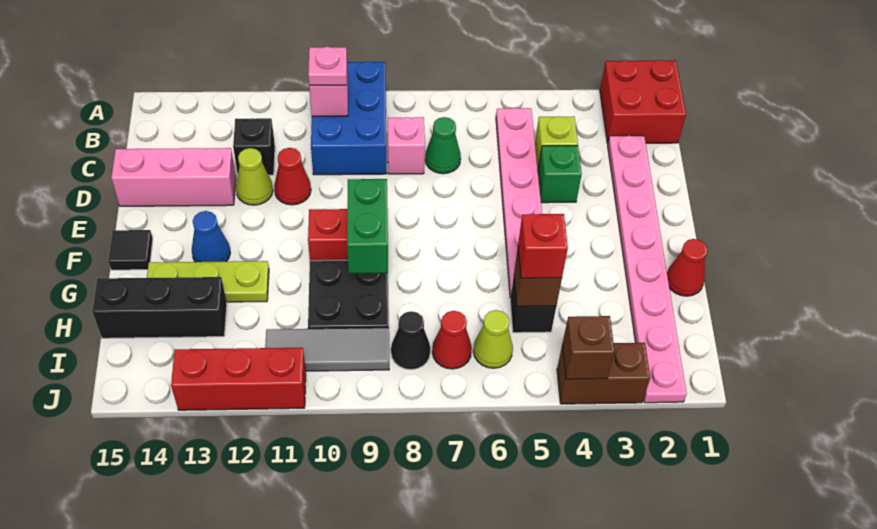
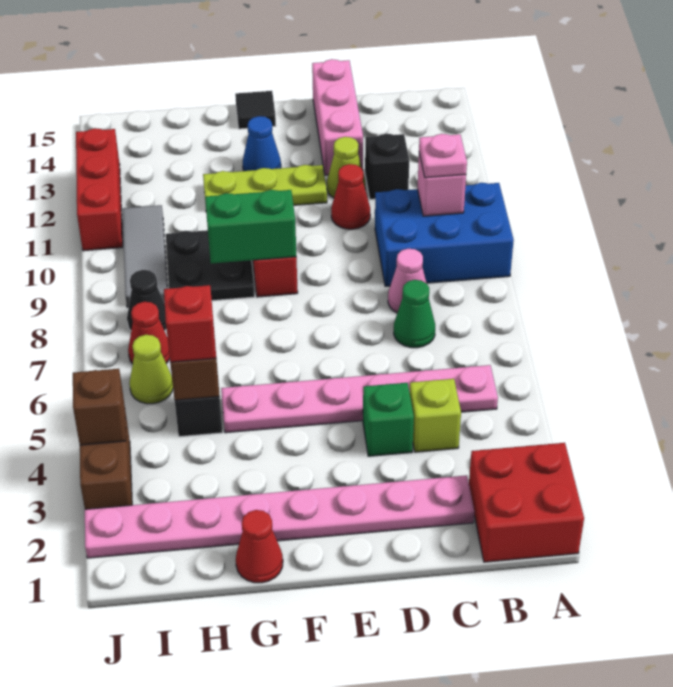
pink 1x1 brick [388,117,425,174] -> pink 1x1 cone [388,249,426,313]
lime 1x3 plate [147,261,269,302] -> lime 1x3 plate turned to [203,165,327,205]
black 1x3 brick [92,277,227,338] -> none

